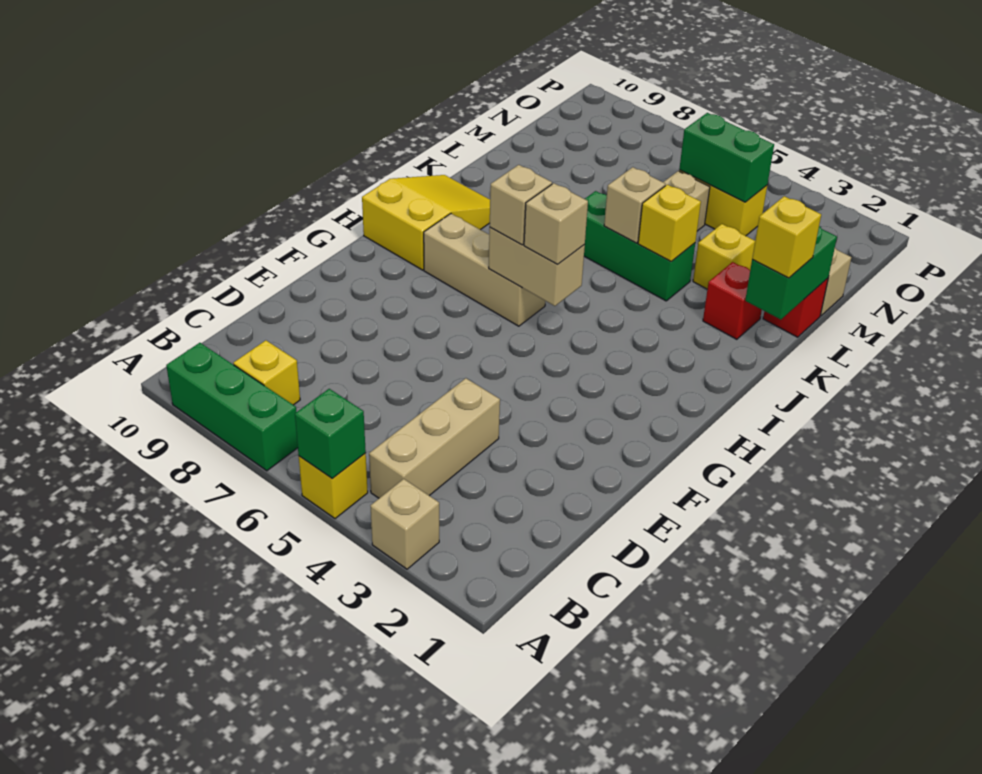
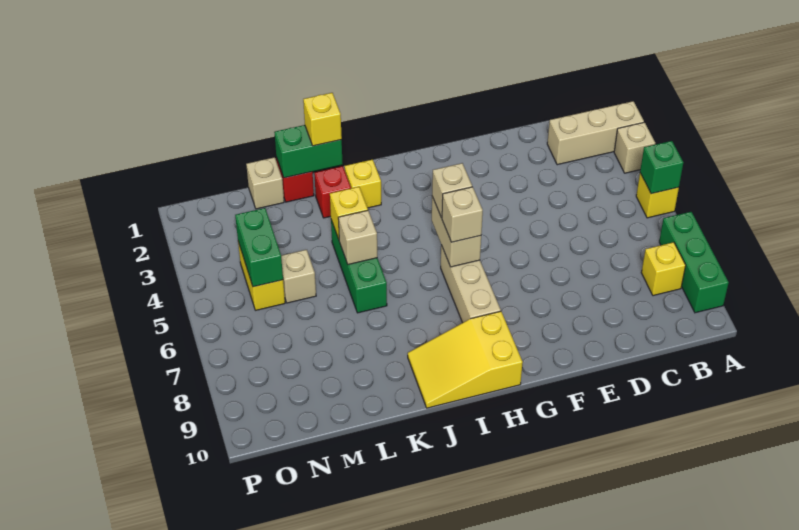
tan 1x3 brick [369,378,500,498] -> tan 1x3 brick moved to [547,101,644,165]
yellow 1x1 brick [693,224,755,289] -> yellow 1x1 brick moved to [344,159,381,208]

